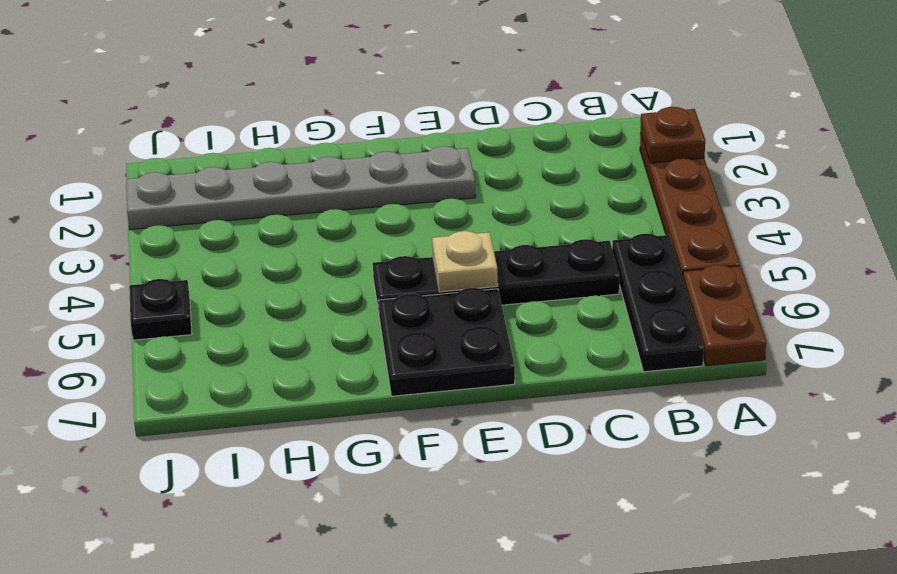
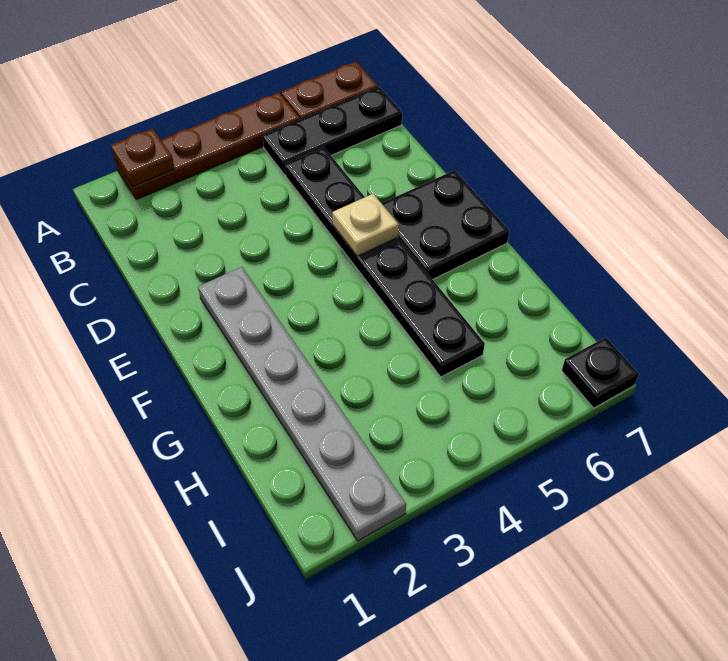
black 1x4 plate [373,239,619,312] -> black 1x6 plate [285,147,485,377]
black 1x1 plate [129,279,192,340] -> black 1x1 plate moved to [562,337,639,408]

